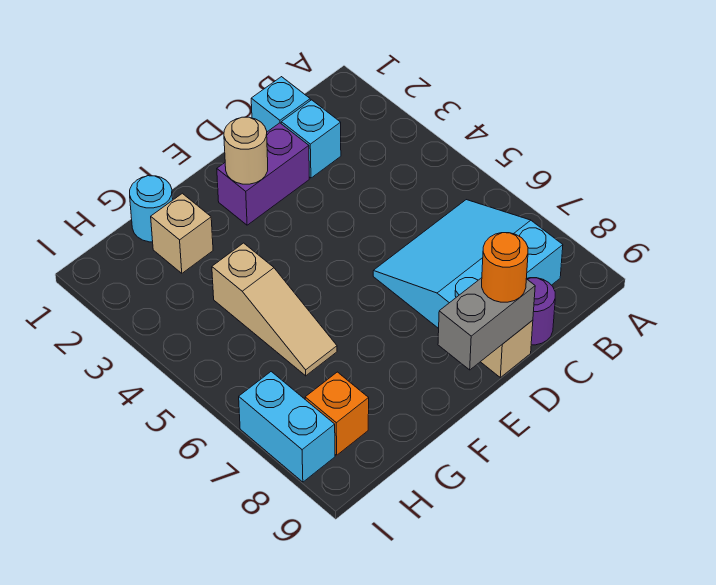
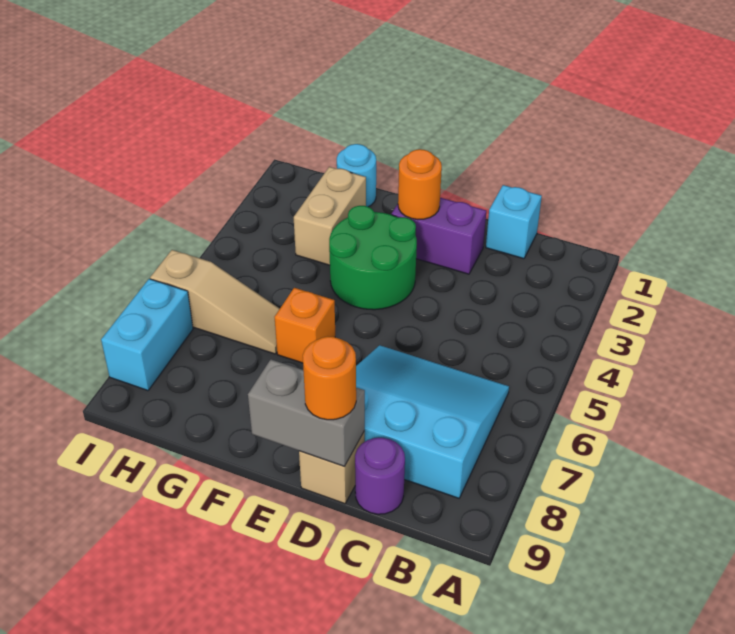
cyan 1x1 brick [281,100,341,178] -> none
tan 1x1 round brick [224,117,268,184] -> orange 1x1 round brick [398,149,442,220]
none -> green 2x2 round brick [329,206,417,310]
tan 1x1 brick [151,193,213,273] -> tan 1x2 brick [294,167,366,265]
tan 1x3 slope [212,243,337,376] -> tan 1x3 slope turned to [150,250,280,354]
orange 1x1 brick [305,372,369,455] -> orange 1x1 brick moved to [275,288,335,363]

